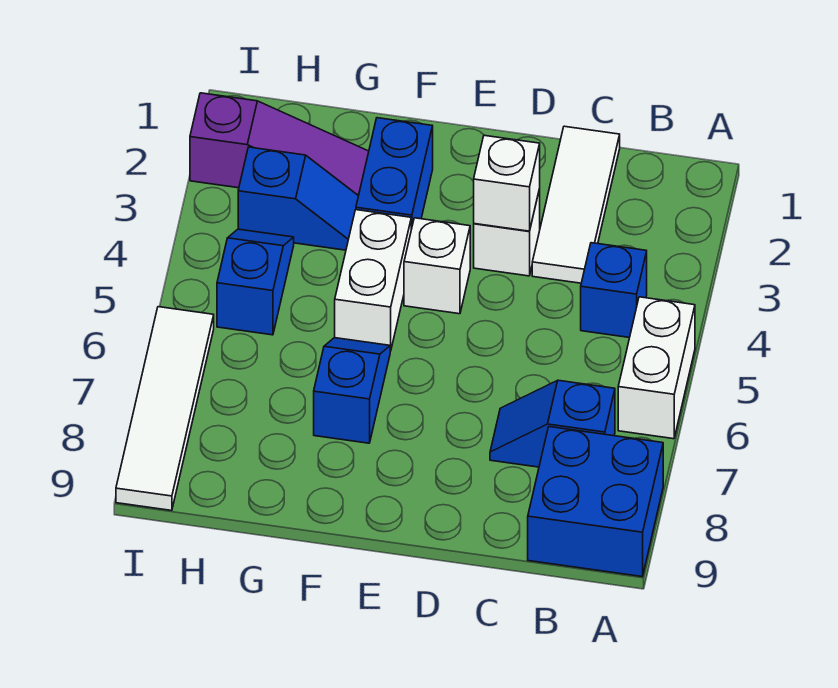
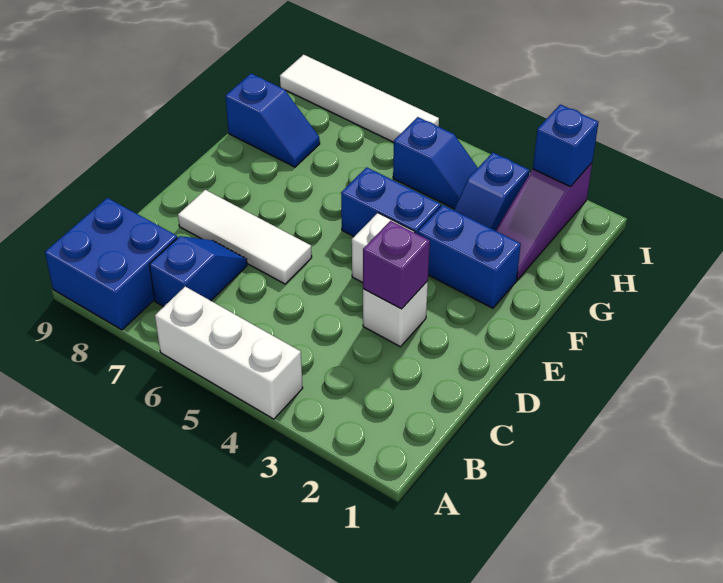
white 1x2 brick [618,297,695,439] -> white 1x3 brick [155,287,303,419]
blue 1x1 brick [581,243,647,338] -> blue 1x1 brick moved to [533,104,599,187]
white 1x3 tile [532,126,620,283] -> white 1x3 tile moved to [178,190,312,284]
white 1x1 brick [474,135,540,231] -> purple 1x1 brick [363,221,430,309]
white 1x2 brick [335,210,411,351] -> blue 1x2 brick [341,167,441,236]
blue 1x2 slope [314,338,390,443] -> blue 1x2 slope moved to [225,73,320,167]

